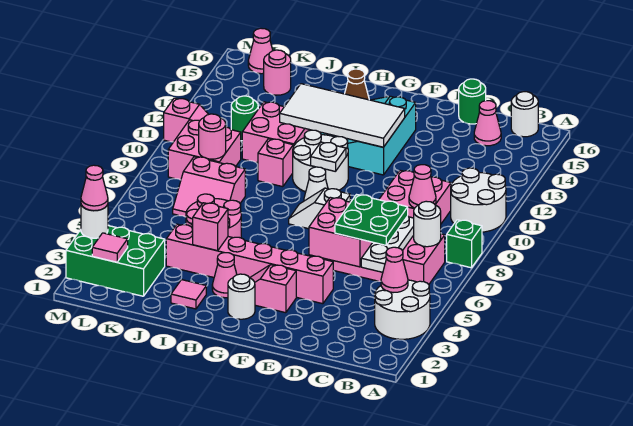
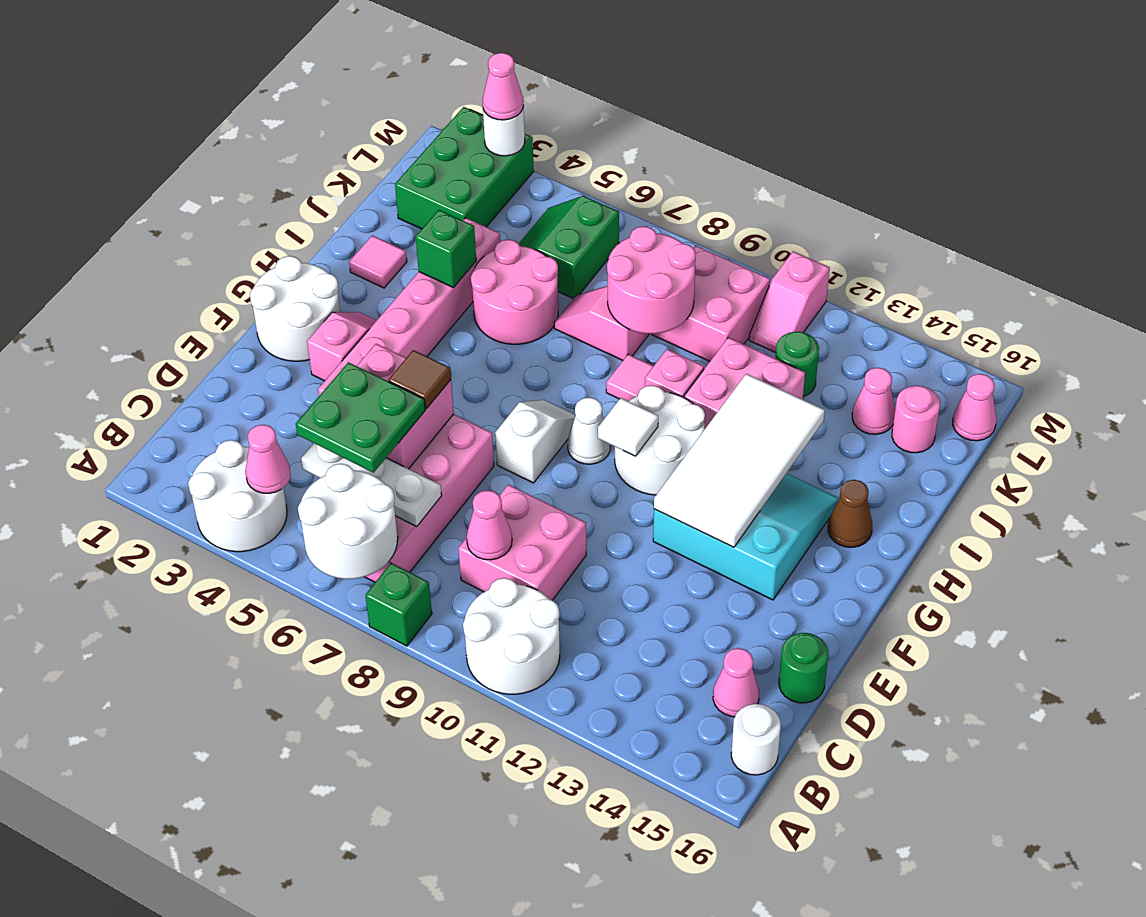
white 1x1 round brick [414,201,441,247] -> white 2x2 round brick [298,464,398,579]
none -> brown 1x1 tile [388,350,451,409]
white 1x1 round brick [228,274,255,319] -> white 2x2 round brick [250,256,340,361]
white 1x1 plate [311,142,346,172] -> white 1x1 tile [598,398,658,456]
pink 1x1 cone [212,253,237,298] -> pink 1x1 cone moved to [852,368,895,434]
pink 1x1 brick [193,203,228,251] -> green 1x1 brick [416,210,476,288]
pink 2x2 slope [173,157,245,217] -> pink 1x2 slope [554,286,649,360]
none -> green 2x2 slope [519,196,619,299]
pink 1x1 round brick [199,114,226,159] -> pink 2x2 round brick [607,226,696,334]
pink 1x1 tile [92,233,128,262] -> pink 1x1 tile moved to [606,354,653,401]

